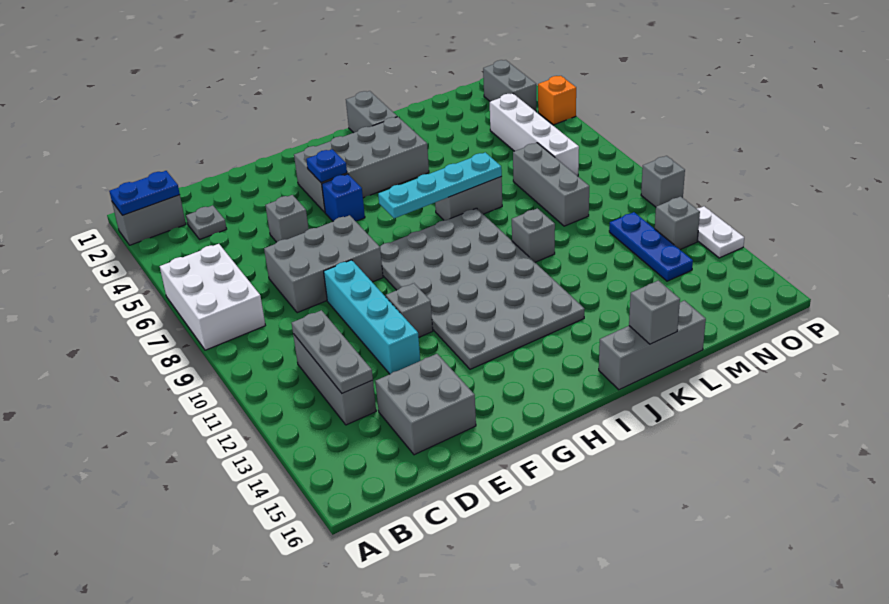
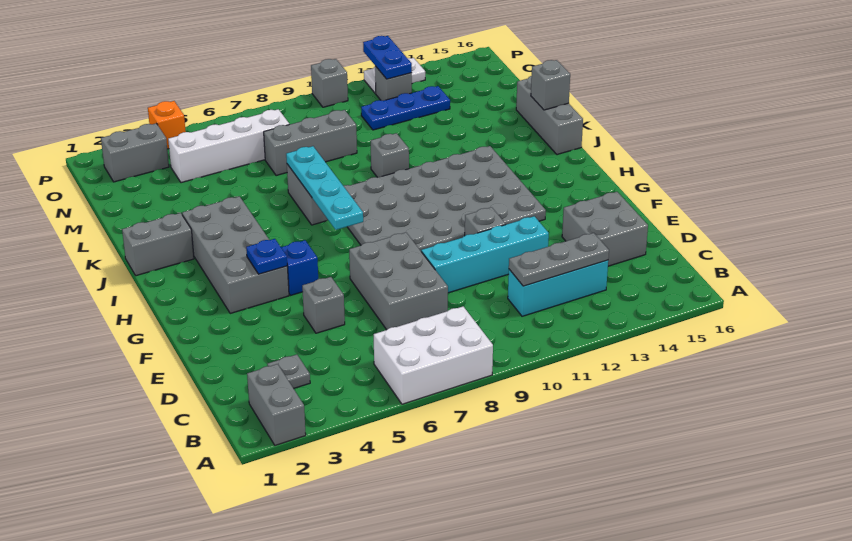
blue 1x2 plate [109,171,180,215] -> blue 1x2 plate moved to [363,36,412,79]
grey 1x3 brick [293,334,376,425] -> cyan 1x3 brick [508,260,608,316]

